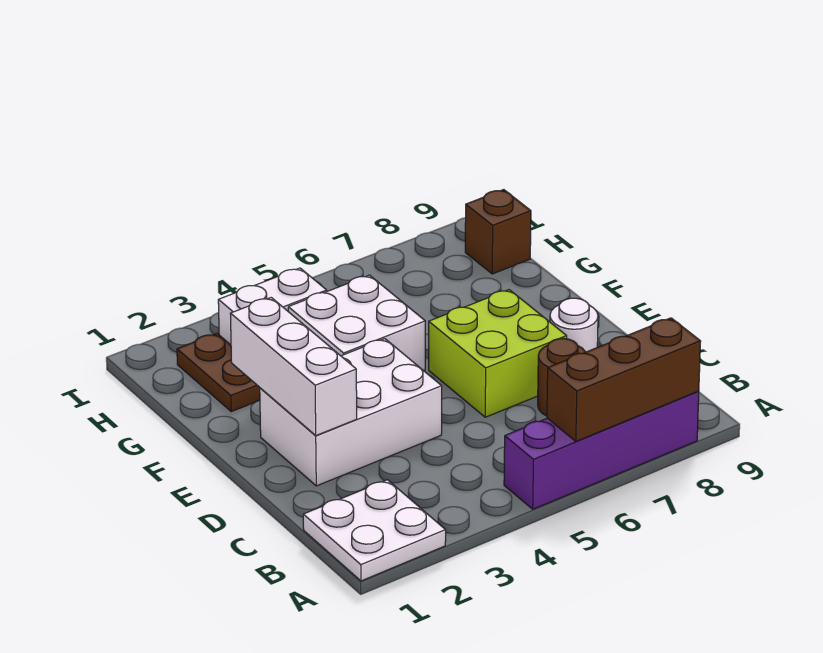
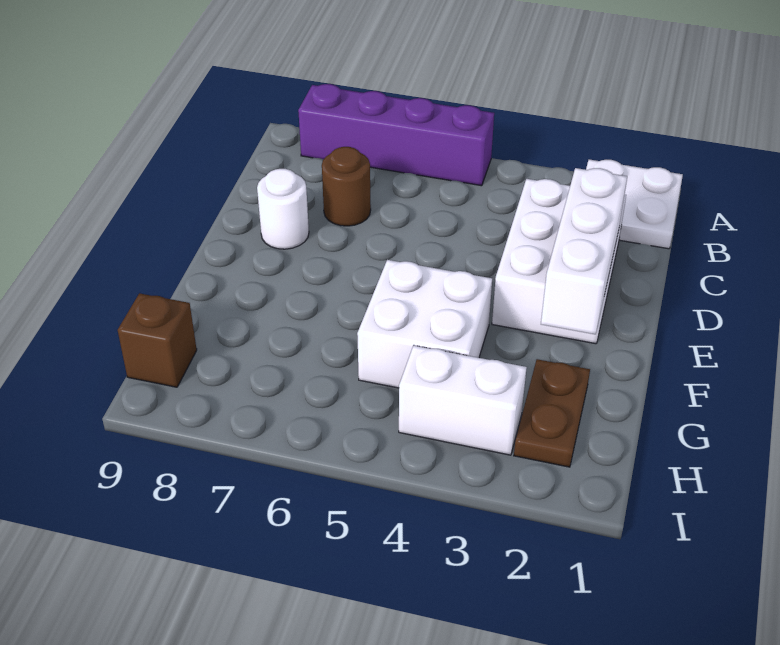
brown 1x3 brick [547,318,701,441] -> none
white 2x3 brick [260,339,442,486] -> white 2x3 brick turned to [492,179,626,344]
lime 2x2 brick [429,290,567,417] -> none

